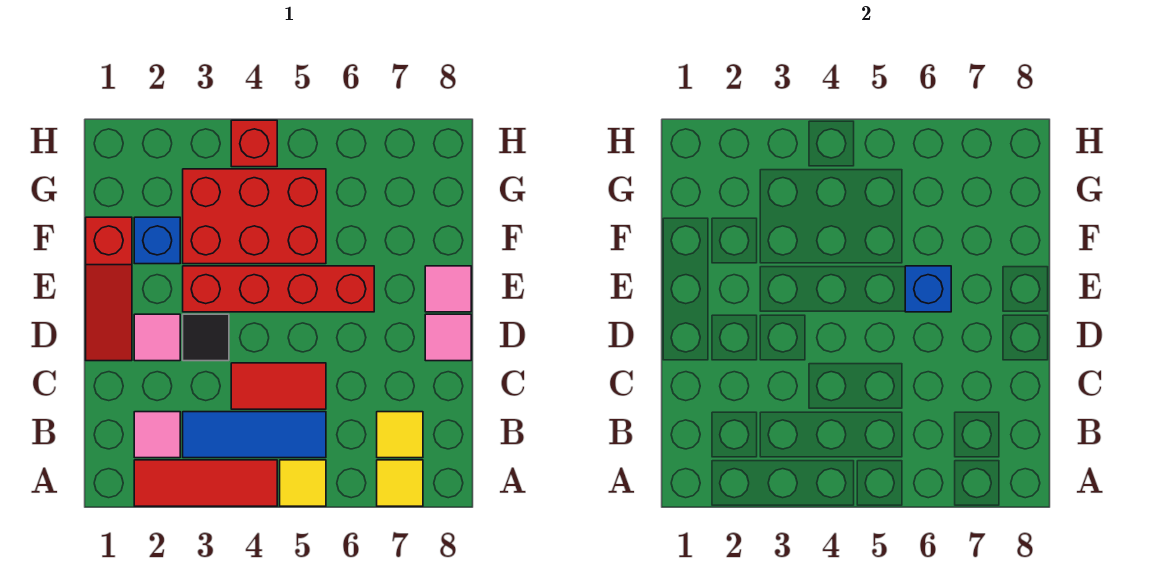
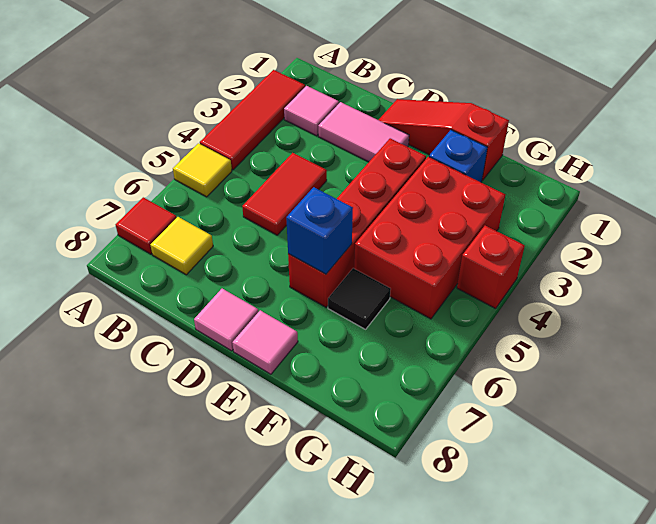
yellow 1x1 tile [377,460,423,506] -> red 1x1 tile [116,197,177,254]
blue 1x3 tile [183,412,326,458] -> none
pink 1x1 tile [134,314,180,361] -> pink 1x2 tile [318,102,409,162]
black 1x1 tile [183,314,229,361] -> black 1x1 tile moved to [328,268,391,329]

